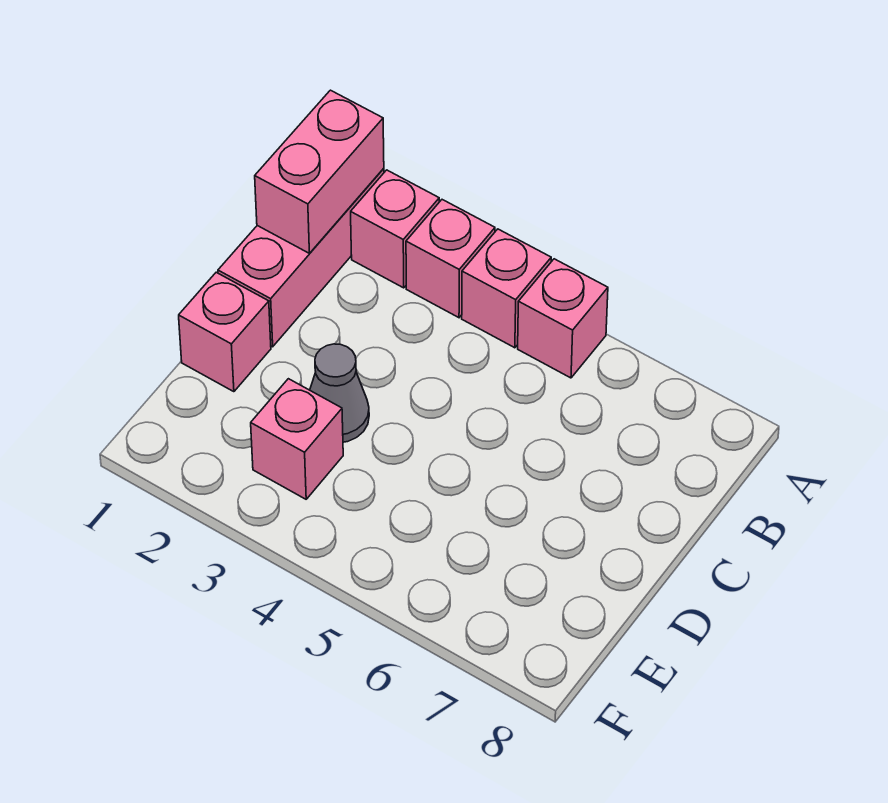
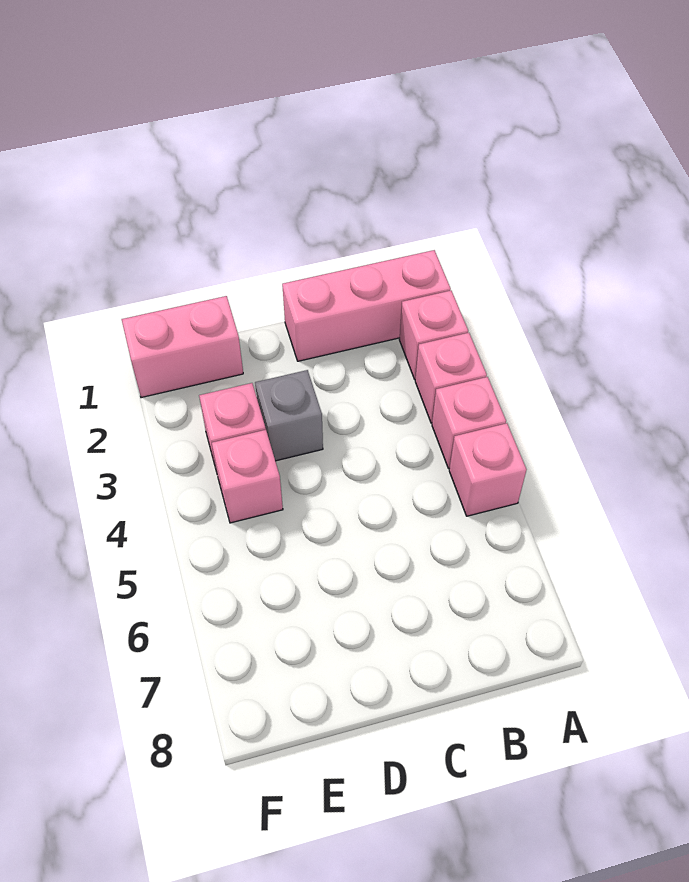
pink 1x2 brick [255,90,384,253] -> pink 1x2 brick moved to [122,296,243,398]
pink 1x1 brick [179,272,271,392] -> pink 1x1 brick moved to [212,430,283,523]
grey 1x1 cone [310,344,369,442] -> grey 1x1 brick [255,370,323,461]

